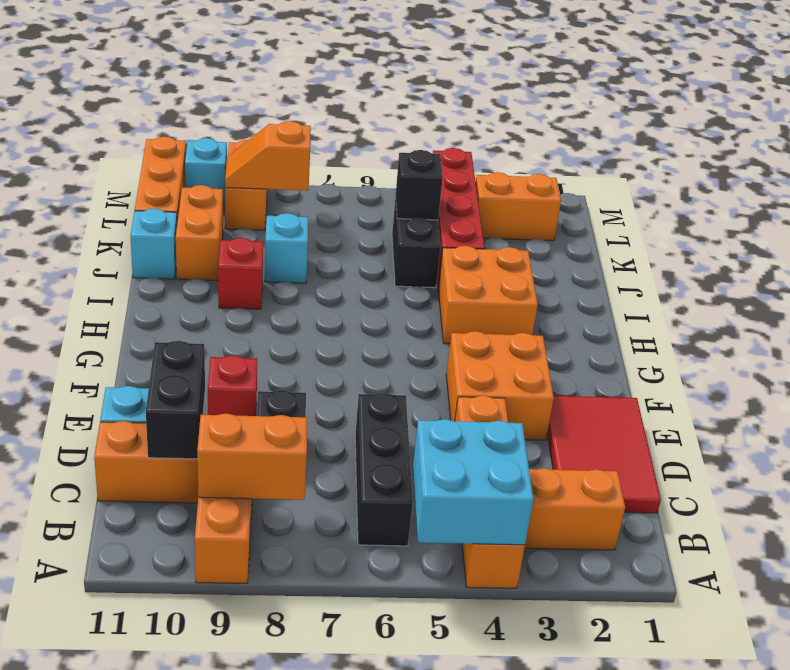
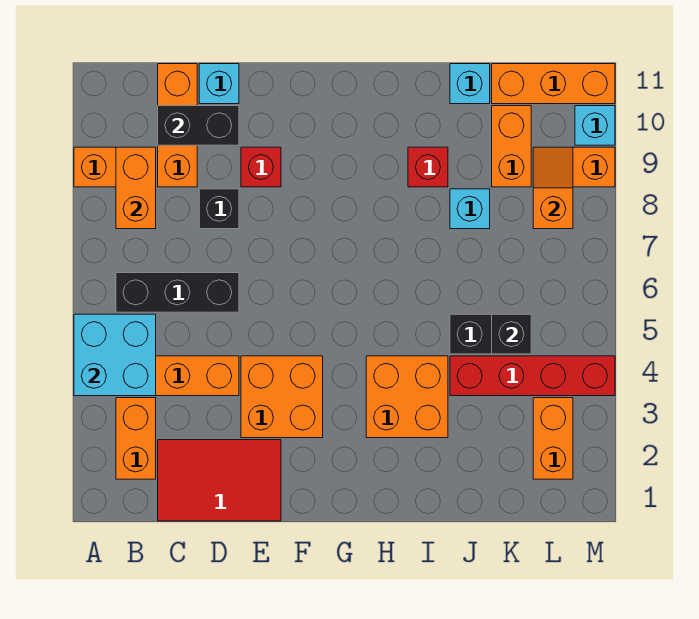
orange 1x2 brick [176,185,223,280] -> orange 1x2 brick turned to [492,106,531,187]

